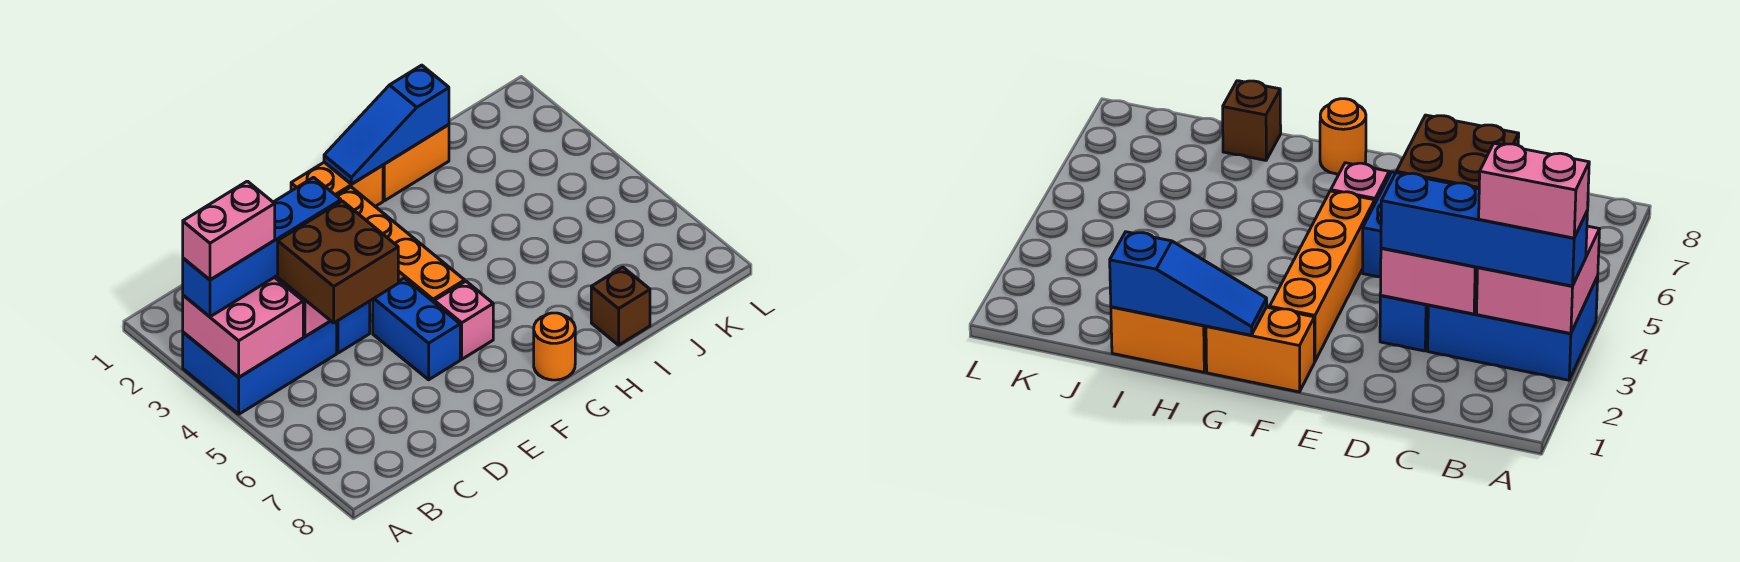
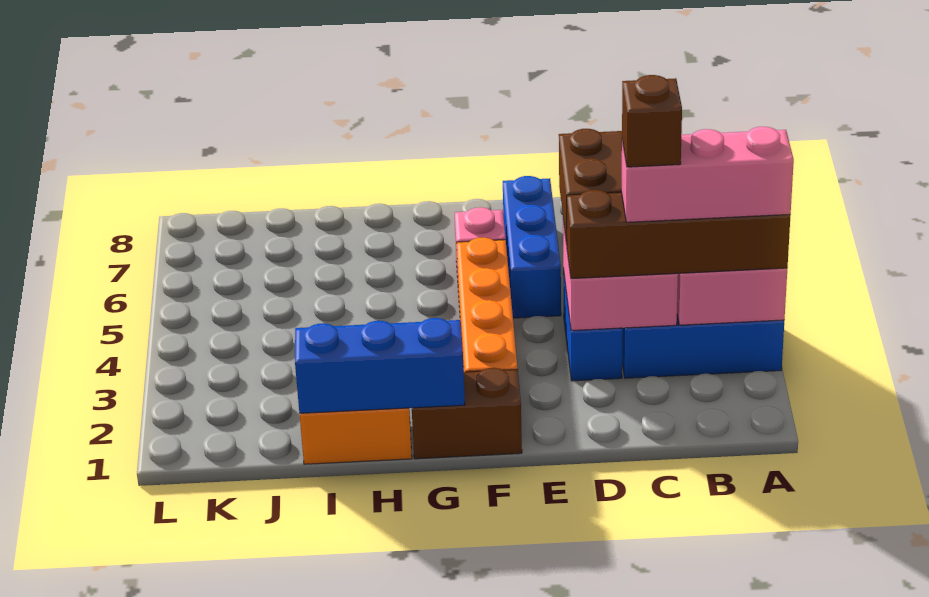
blue 1x4 brick [183,177,341,317] -> brown 1x4 brick [567,190,791,279]
pink 1x2 brick [183,181,275,280] -> pink 1x3 brick [621,127,794,222]
blue 1x2 brick [373,278,460,380] -> blue 1x3 brick [503,176,561,318]
orange 1x2 brick [291,162,383,206] -> brown 1x2 brick [412,368,522,459]
blue 1x3 slope [324,65,449,184] -> blue 1x3 brick [295,318,465,413]
orange 1x1 round brick [534,313,575,380] -> none
brown 1x1 brick [591,267,650,345] -> brown 1x1 brick moved to [622,75,682,167]

